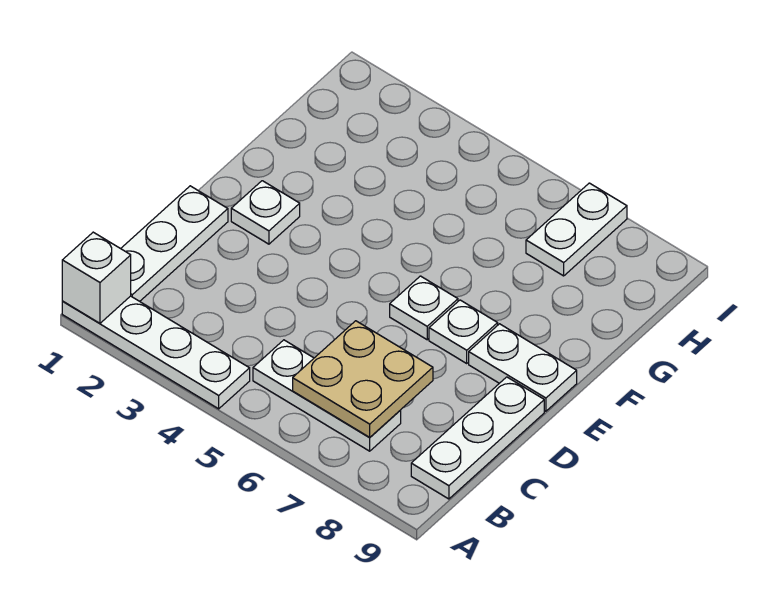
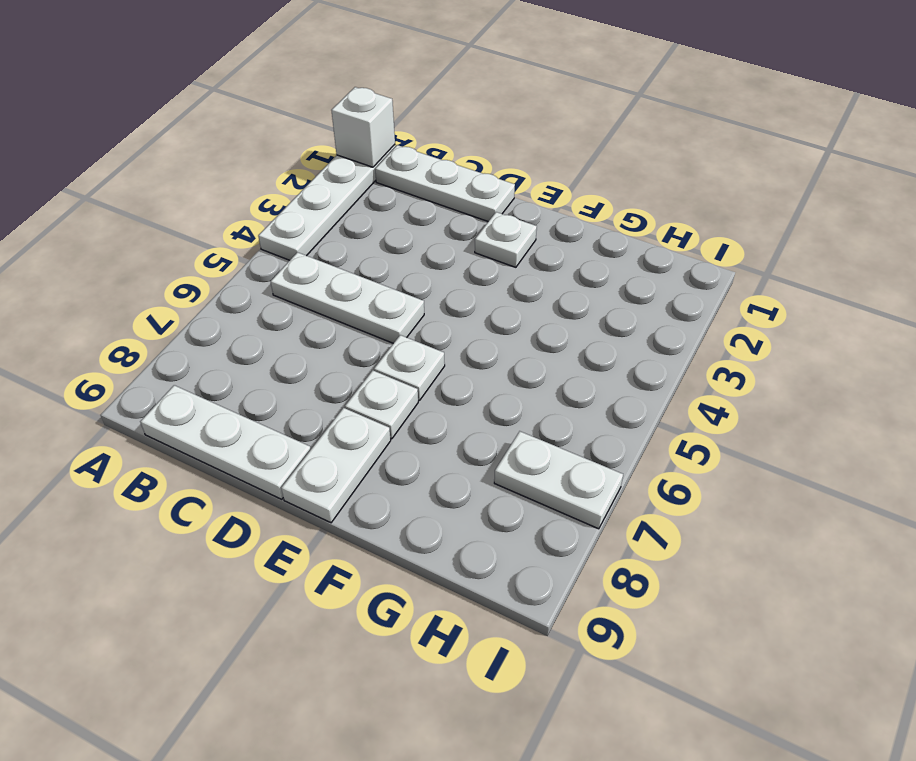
white 1x3 plate [253,340,401,451] -> white 1x3 plate turned to [270,252,424,343]
tan 2x2 plate [293,321,433,437] -> none

